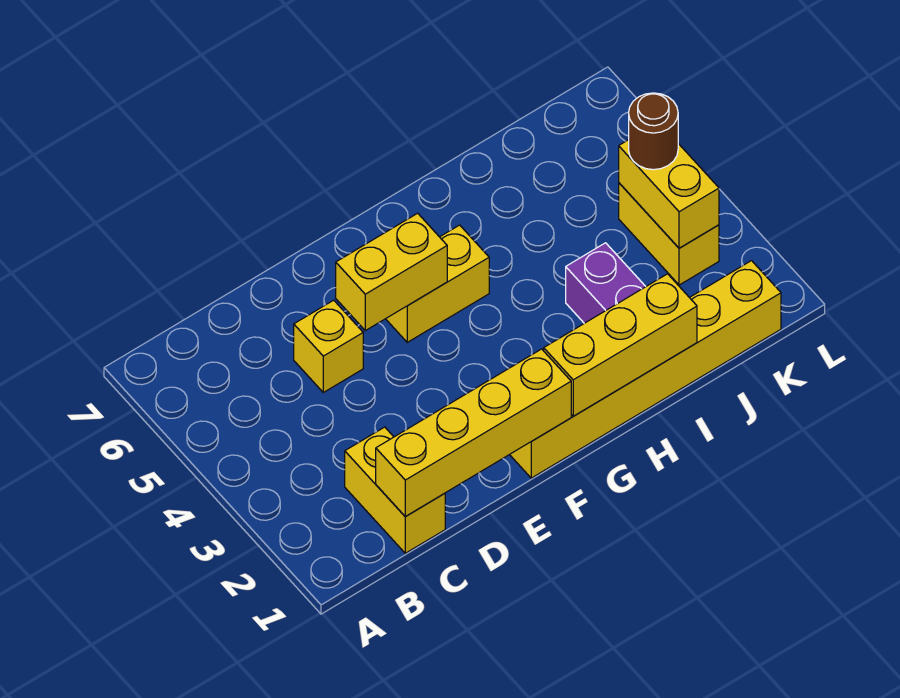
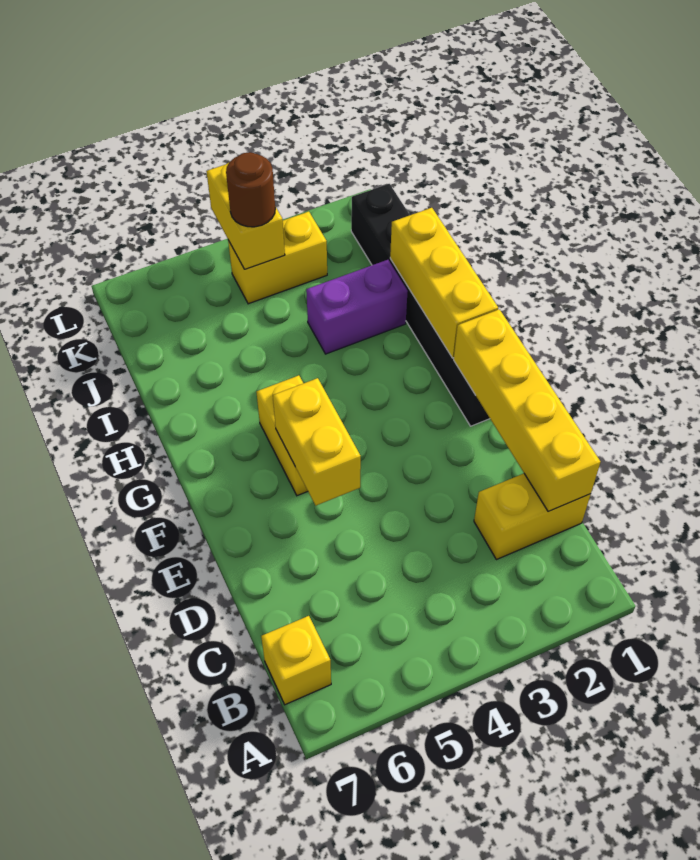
yellow 1x1 brick [294,300,363,392] -> yellow 1x1 brick moved to [261,616,331,705]
yellow 1x6 brick [510,261,781,478] -> black 1x6 brick [351,184,490,426]
yellow 1x2 brick [619,140,719,248] -> yellow 1x2 brick turned to [206,163,285,269]

